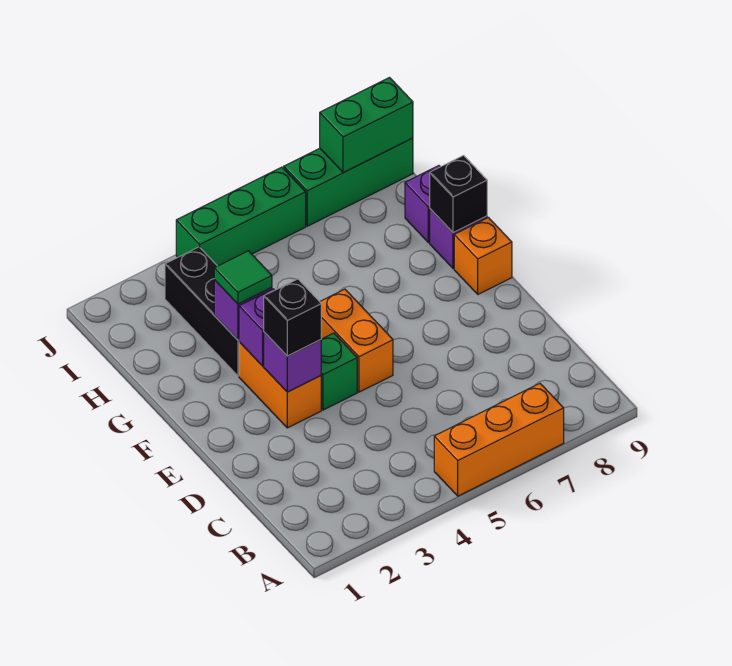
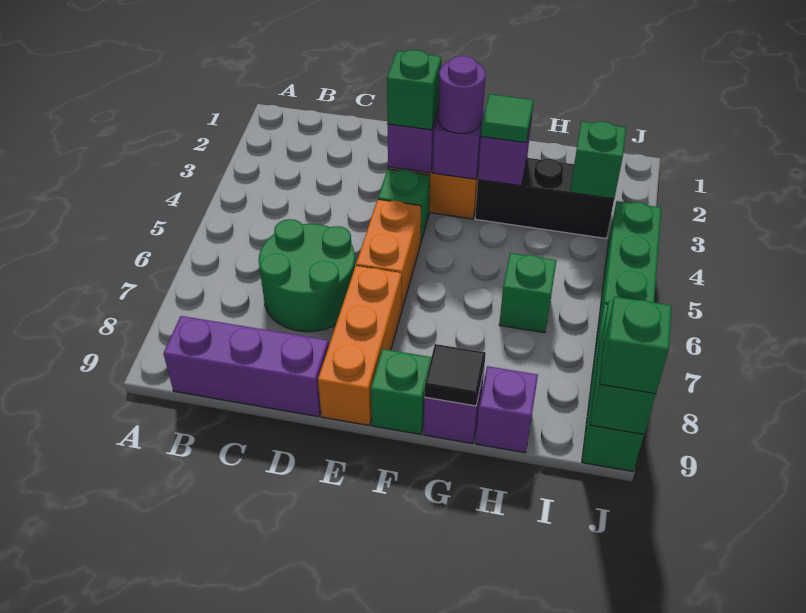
orange 1x3 brick [434,384,564,496] -> orange 1x3 brick moved to [318,266,402,426]
none -> purple 1x3 brick [163,316,329,417]
none -> green 2x2 round brick [259,219,355,332]
black 1x1 brick [264,279,321,356] -> green 1x1 brick [387,50,441,130]
orange 1x2 brick [320,289,393,392] -> orange 1x2 brick turned to [356,199,421,309]
none -> purple 1x1 round brick [438,56,485,133]
orange 1x1 brick [454,217,512,294] -> green 1x1 brick [371,349,431,435]
black 1x1 brick [430,155,487,233] -> black 1x1 tile [424,344,486,406]
none -> green 1x1 brick [499,253,557,333]
none -> green 1x1 brick [570,121,626,199]
none -> green 1x1 brick [599,297,672,394]

